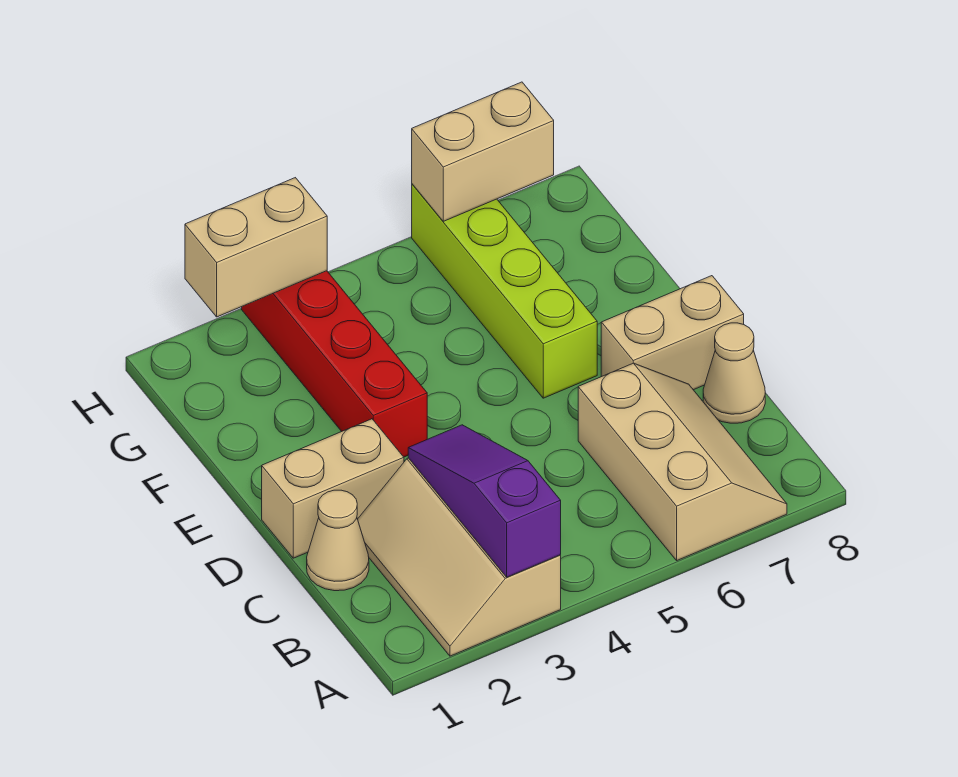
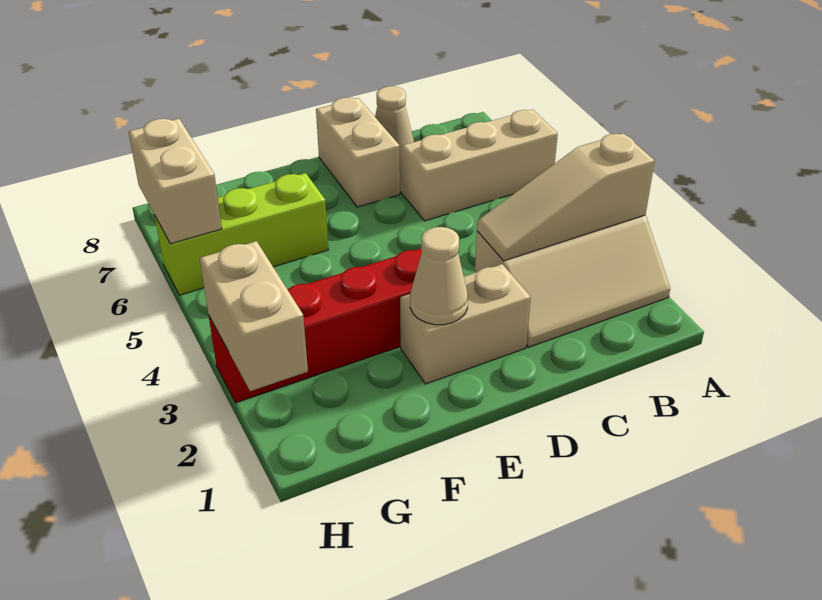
purple 1x3 slope [408,425,561,577] -> tan 1x3 slope [477,133,655,261]
tan 1x1 cone [307,490,369,591] -> tan 1x1 cone moved to [410,227,468,325]
tan 1x2 brick [262,419,404,558] -> tan 1x2 brick turned to [400,264,531,384]
lime 1x4 brick [412,184,597,398] -> lime 1x3 brick [155,173,328,295]

